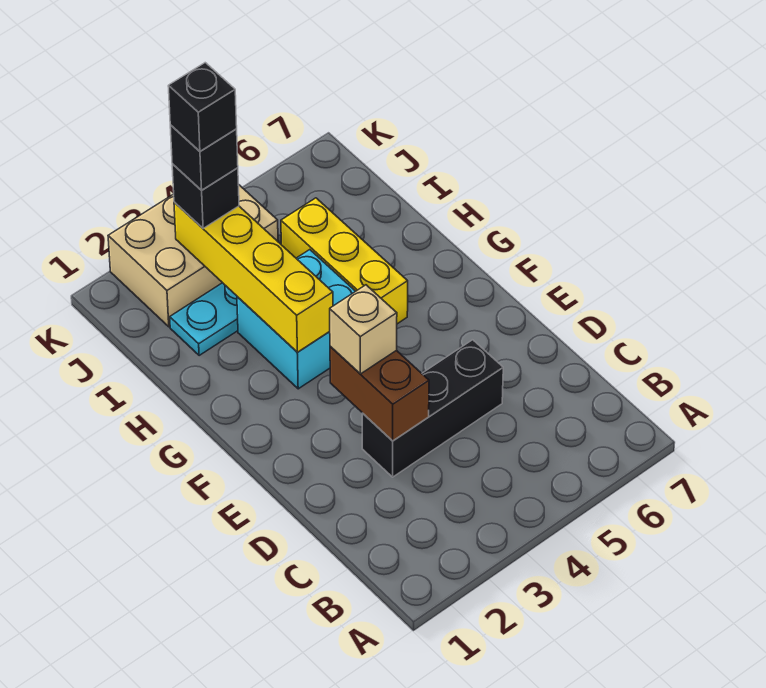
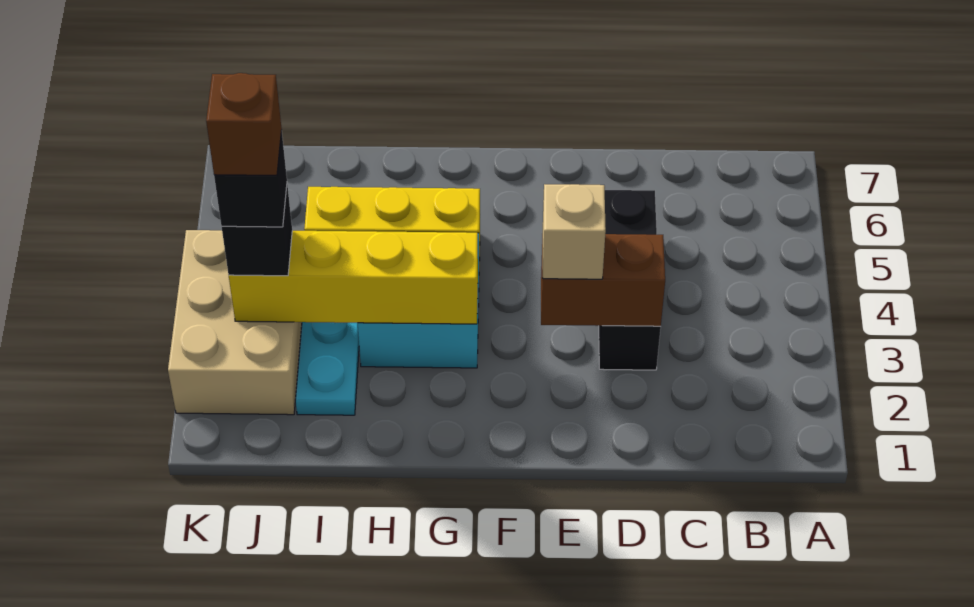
black 1x1 brick [168,63,237,151] -> brown 1x1 brick [206,73,282,175]

